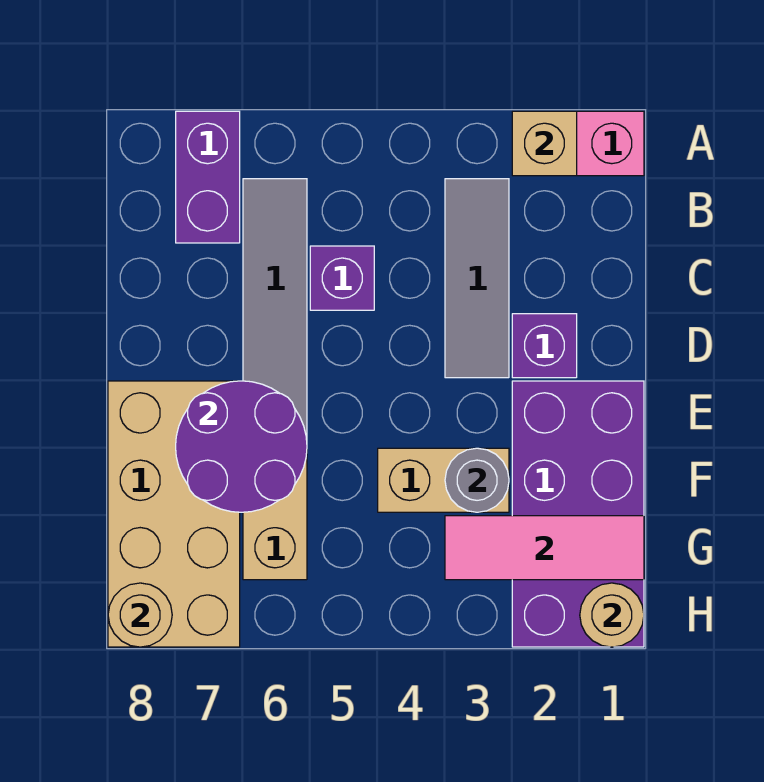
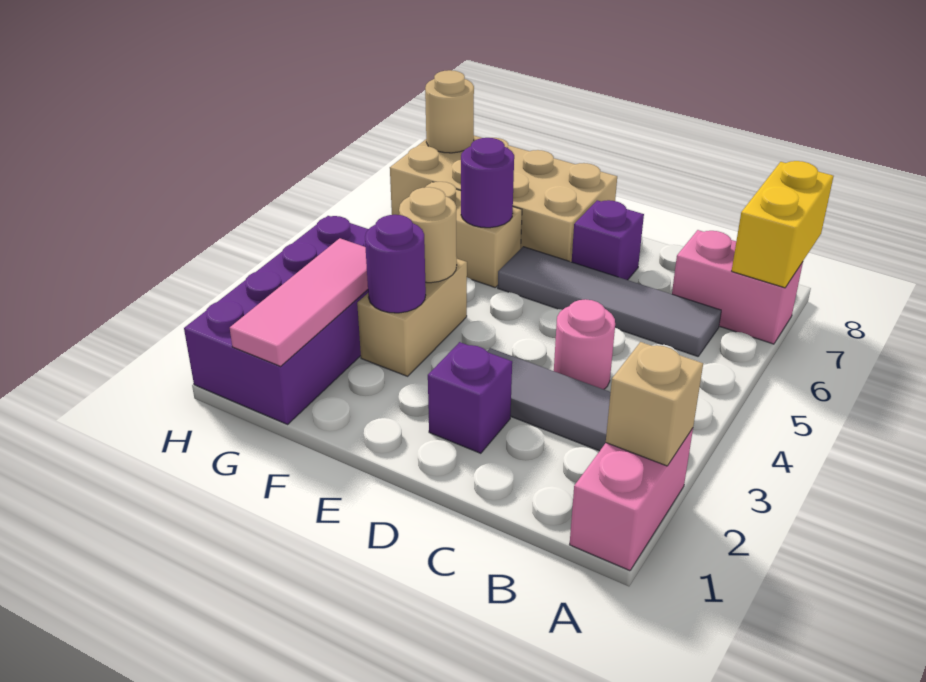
purple 1x2 brick [176,111,240,243] -> pink 1x2 brick [672,230,803,344]
none -> yellow 1x2 brick [732,161,834,288]
none -> pink 1x1 round brick [554,299,615,389]
purple 1x1 brick [310,246,374,310] -> purple 1x1 brick moved to [572,200,644,280]
purple 2x4 brick [512,381,644,647] -> purple 2x4 brick turned to [184,216,369,424]
purple 2x2 round brick [176,381,307,512] -> purple 1x1 round brick [461,138,514,228]
grey 1x1 round brick [445,448,509,512] -> purple 1x1 round brick [365,215,426,313]
tan 1x1 round brick [580,583,644,647] -> tan 1x1 round brick moved to [399,187,457,283]

